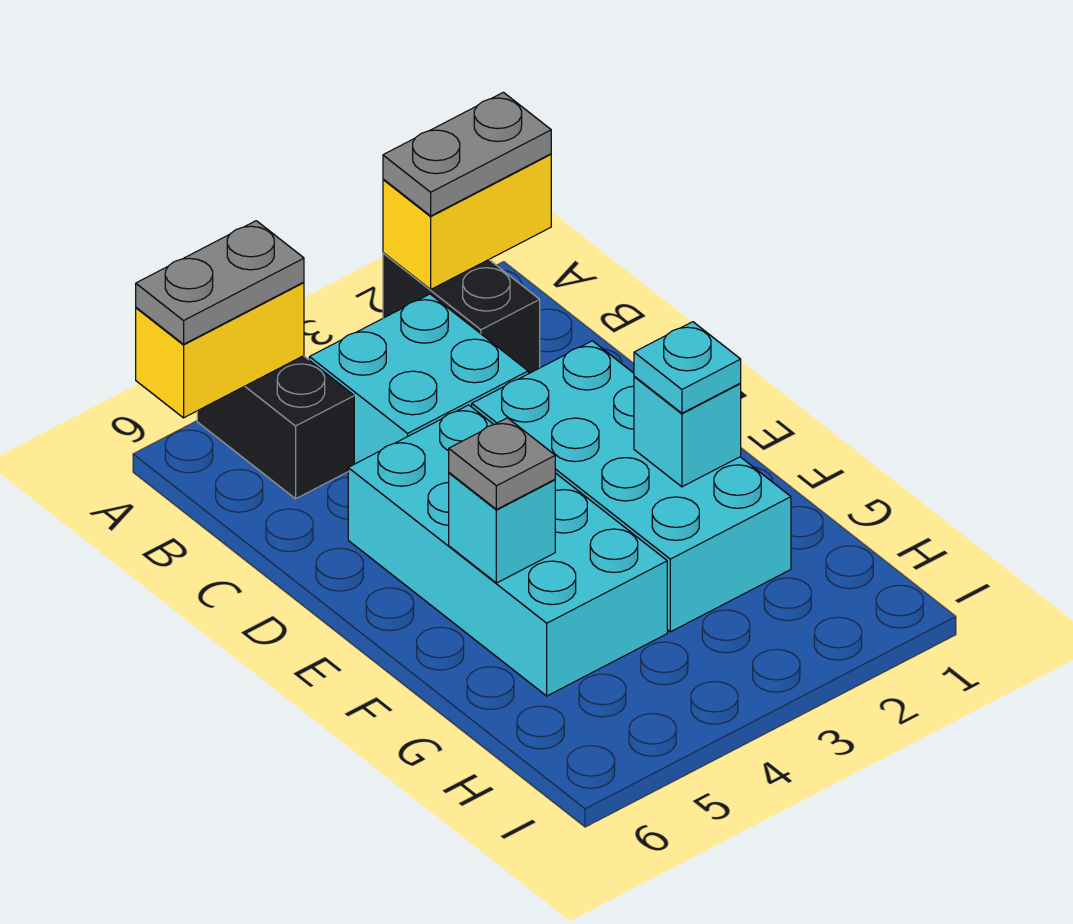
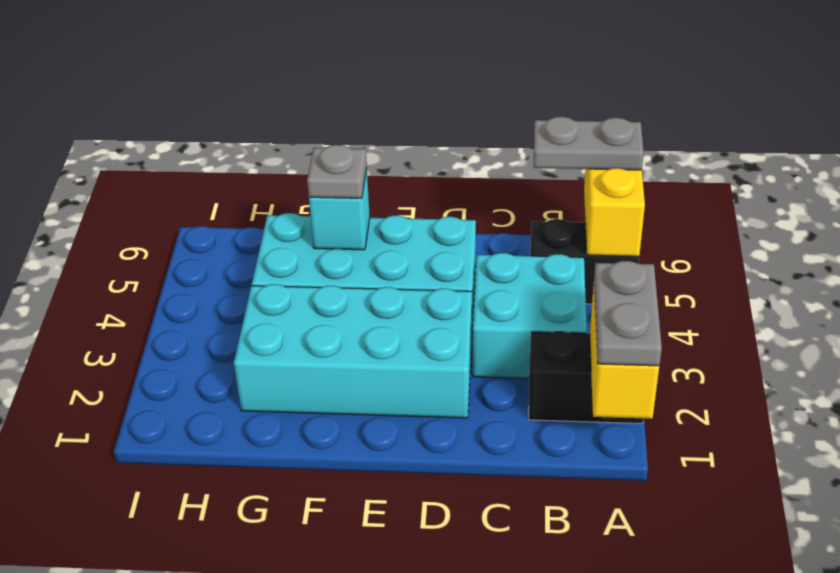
grey 1x2 plate [136,221,304,344] -> grey 1x2 plate turned to [534,117,644,170]
cyan 1x1 brick [634,376,741,487] -> none
cyan 1x1 plate [634,322,741,413] -> none

